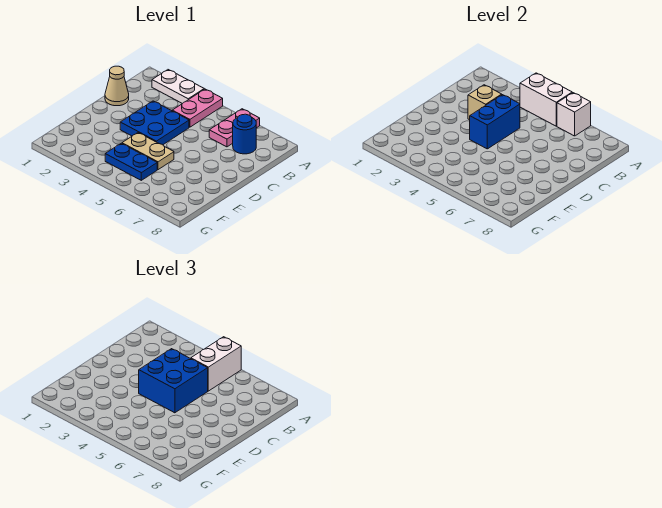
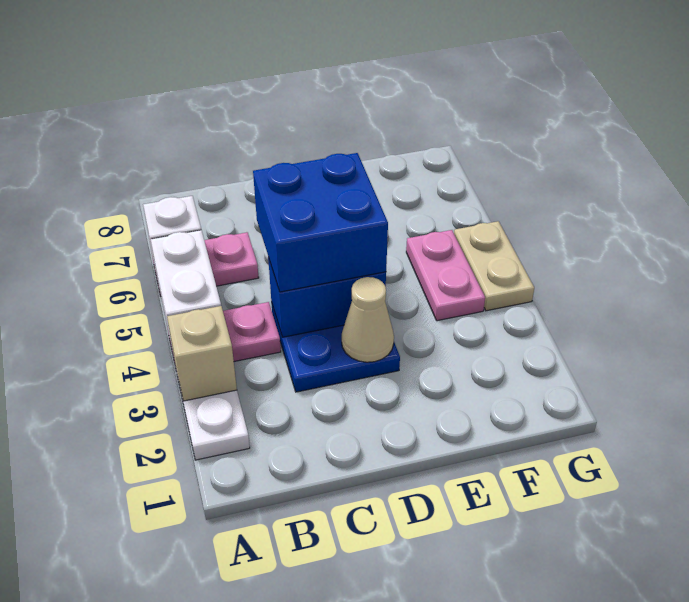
white 1x2 brick [191,337,241,391] -> none
blue 1x1 round brick [233,114,256,154] -> none
tan 1x1 cone [105,66,129,106] -> tan 1x1 cone moved to [342,277,394,362]
tan 1x1 brick [468,85,502,120] -> tan 1x1 brick moved to [167,306,237,401]
tan 1x2 plate [122,133,174,170] -> tan 1x2 plate moved to [454,221,534,311]
blue 1x2 plate [105,143,157,180] -> pink 1x2 plate [406,230,485,321]

